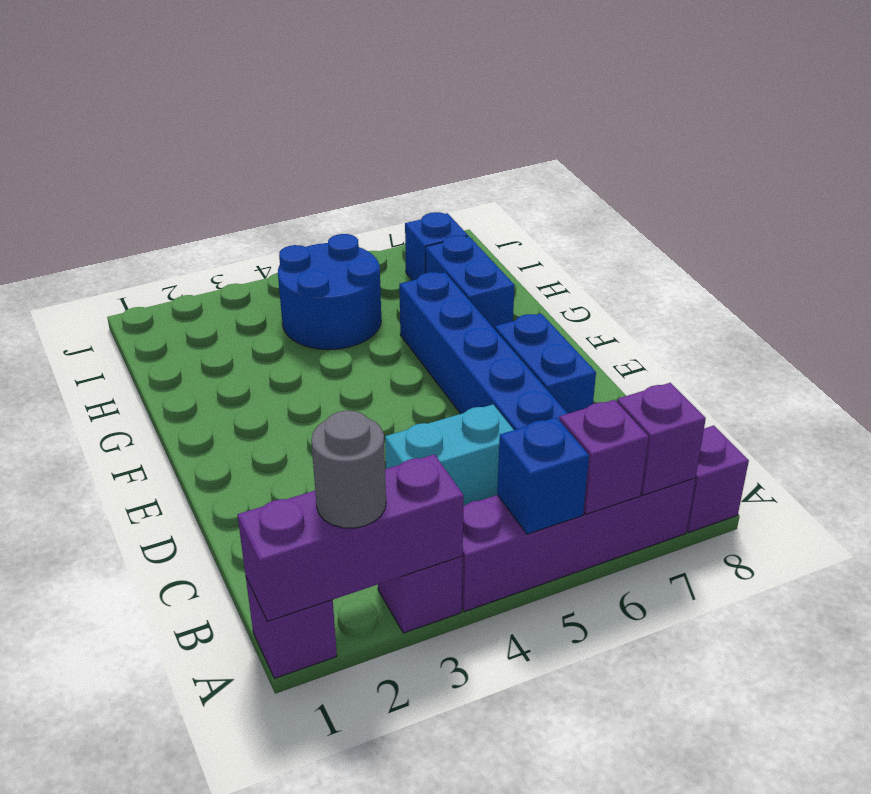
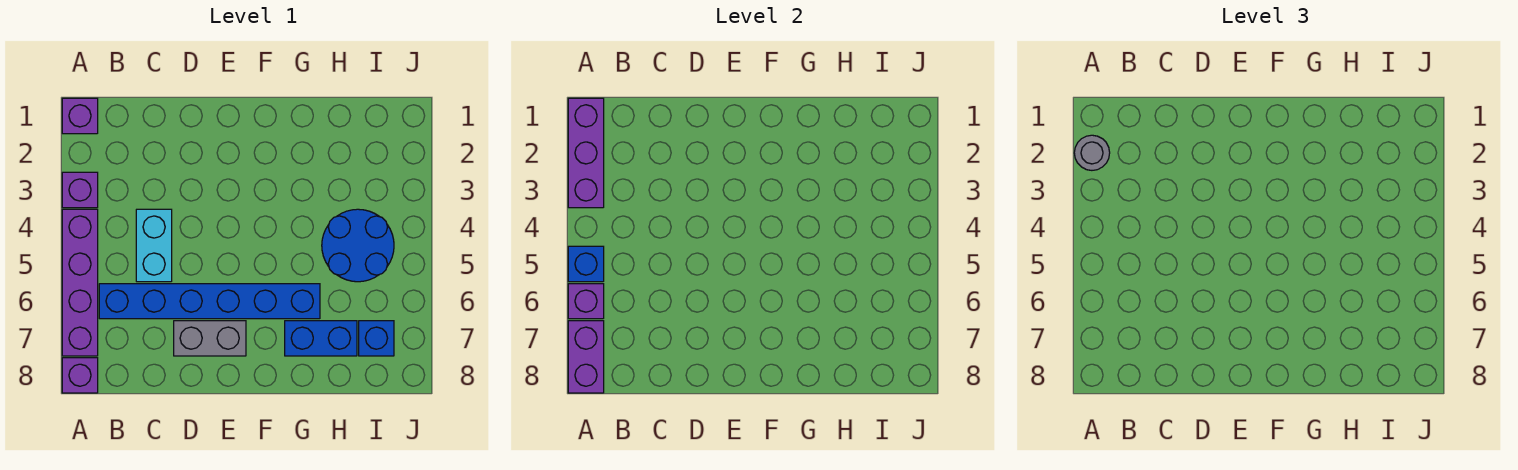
purple 1x1 brick [617,383,706,495] -> purple 1x2 brick [568,321,604,393]
blue 1x2 brick [495,314,596,414] -> grey 1x2 brick [174,321,246,356]

